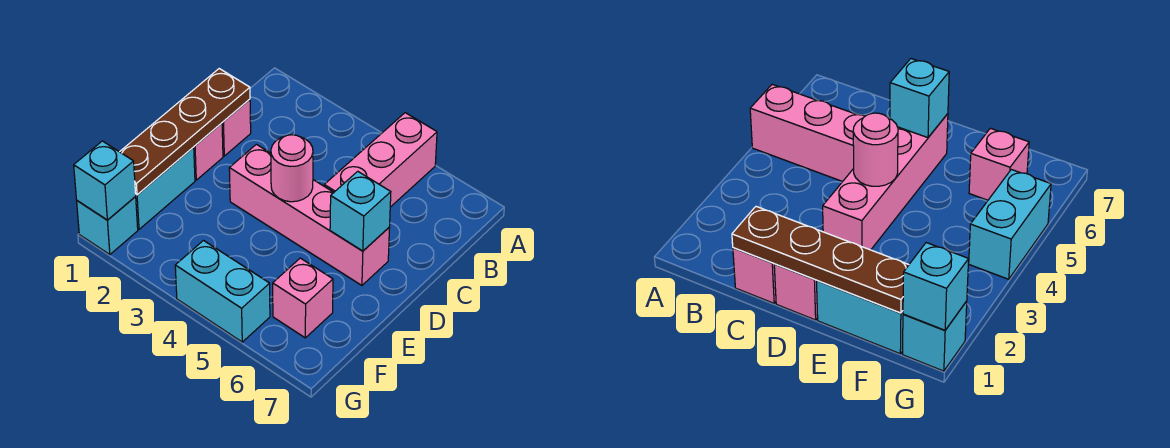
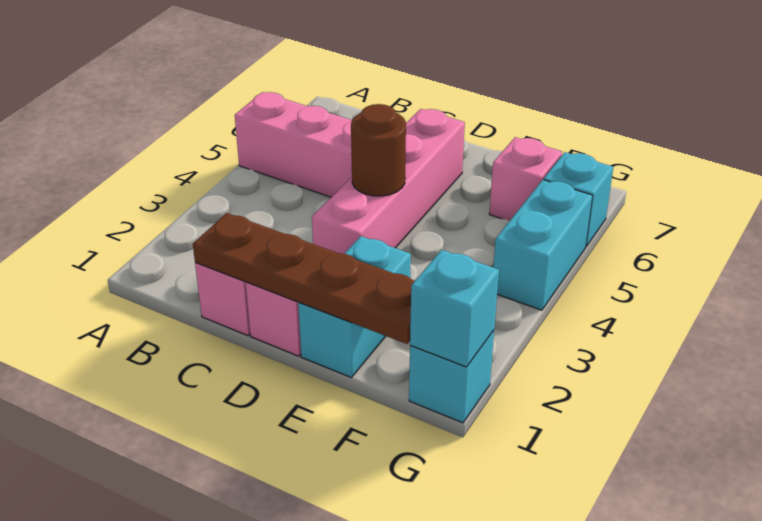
pink 1x1 round brick [271,135,313,202] -> brown 1x1 round brick [351,104,406,196]
cyan 1x1 brick [330,171,391,251] -> cyan 1x1 brick moved to [544,152,613,246]
cyan 1x2 brick [135,147,195,229] -> cyan 1x2 brick turned to [298,236,411,378]

